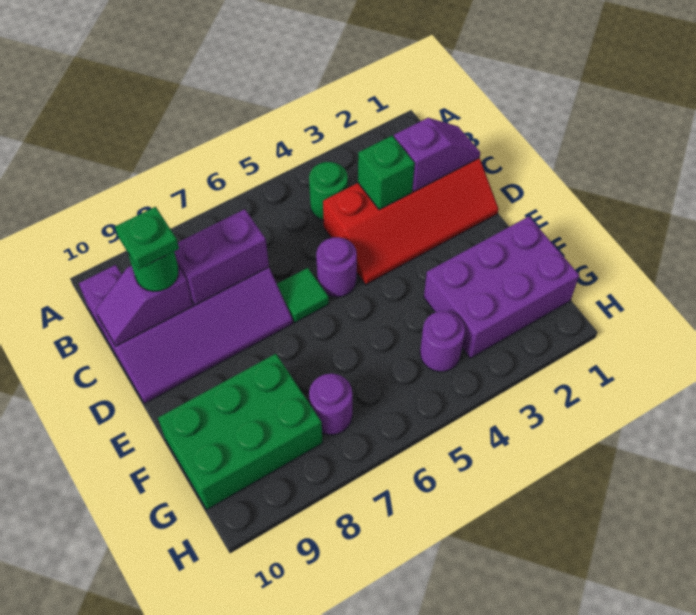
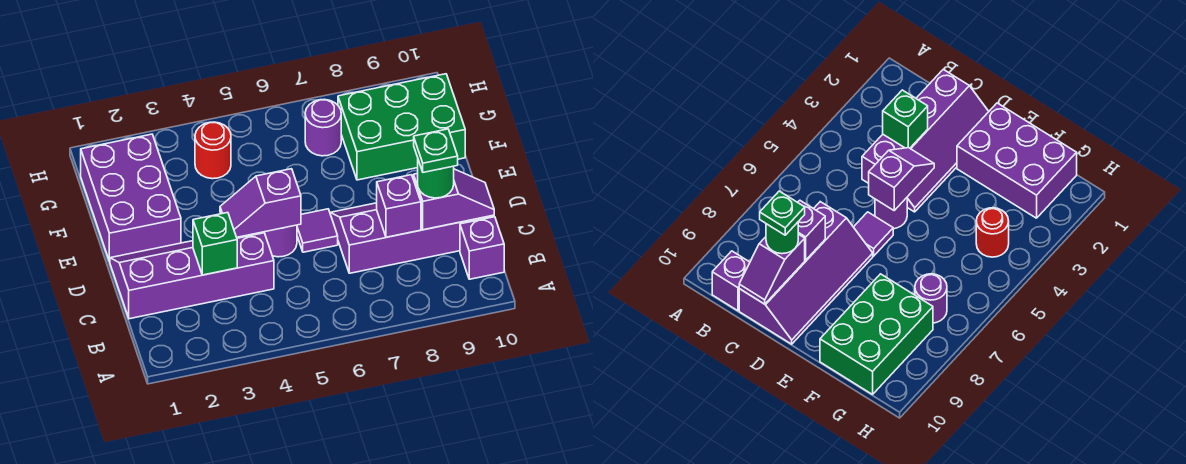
green 1x1 round brick [309,162,348,220] -> none
red 2x4 slope [323,158,498,284] -> purple 2x4 slope [110,232,274,319]
purple 1x2 slope [394,118,480,192] -> purple 1x2 slope moved to [220,169,301,237]
purple 1x2 brick [174,209,269,305] -> purple 1x1 brick [377,175,421,237]
green 1x1 tile [277,268,329,322] -> purple 1x1 tile [297,209,338,252]
purple 2x3 brick [424,216,579,358] -> purple 2x3 brick turned to [81,134,181,261]
purple 1x1 round brick [420,311,465,372] -> red 1x1 round brick [195,122,231,179]

